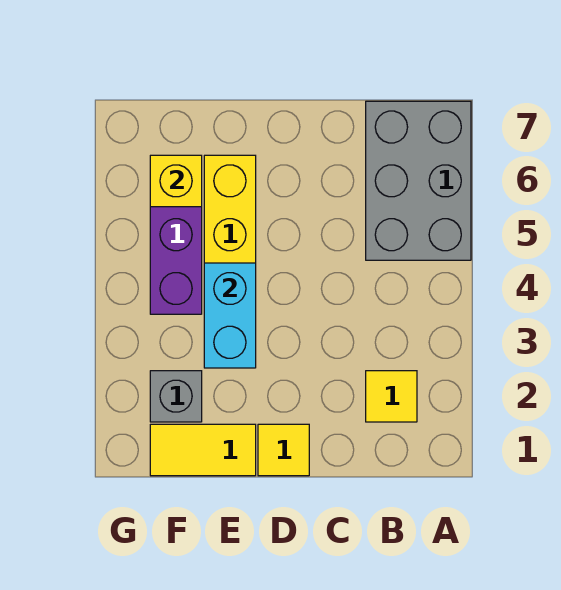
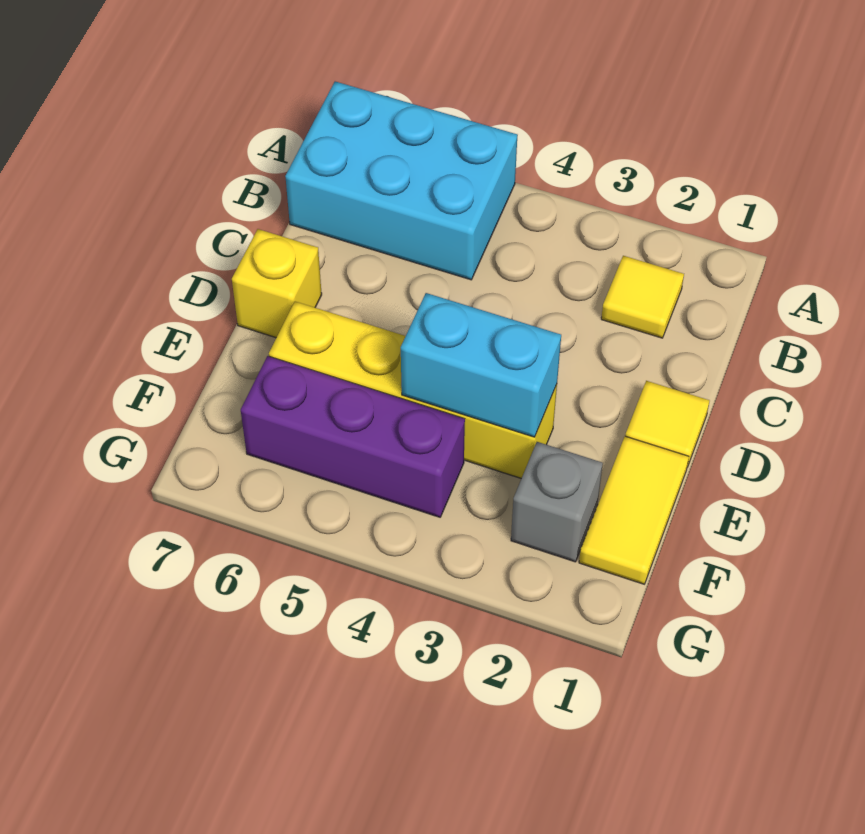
grey 2x3 brick [366,101,471,260] -> cyan 2x3 brick [285,81,517,280]
yellow 1x1 brick [150,155,202,207] -> yellow 1x1 brick moved to [232,229,322,338]

